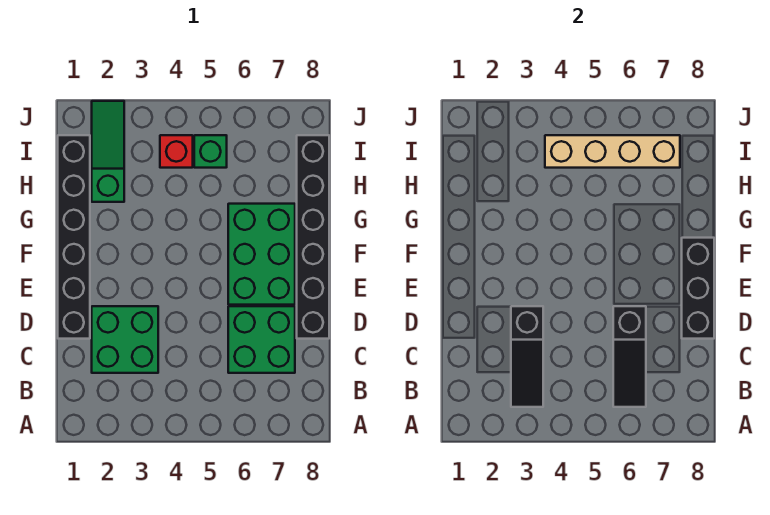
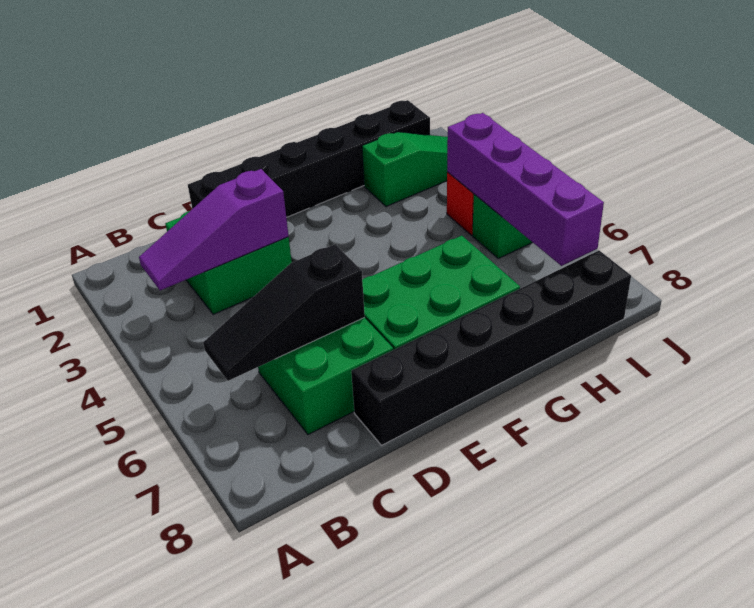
black 1x3 slope [511,306,543,407] -> purple 1x3 slope [139,169,289,290]
black 1x3 brick [682,238,714,339] -> none
tan 1x4 brick [545,135,680,168] -> purple 1x4 brick [447,113,604,266]

